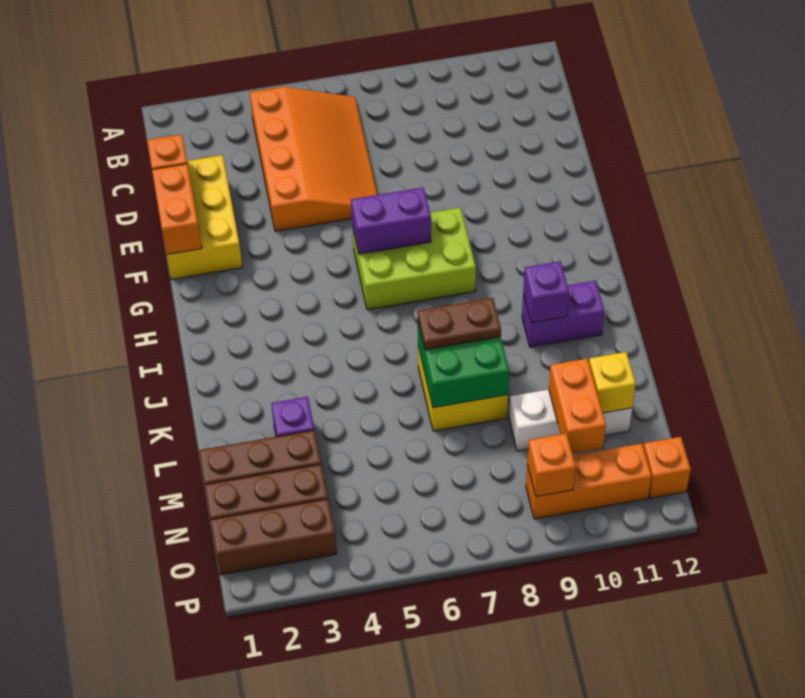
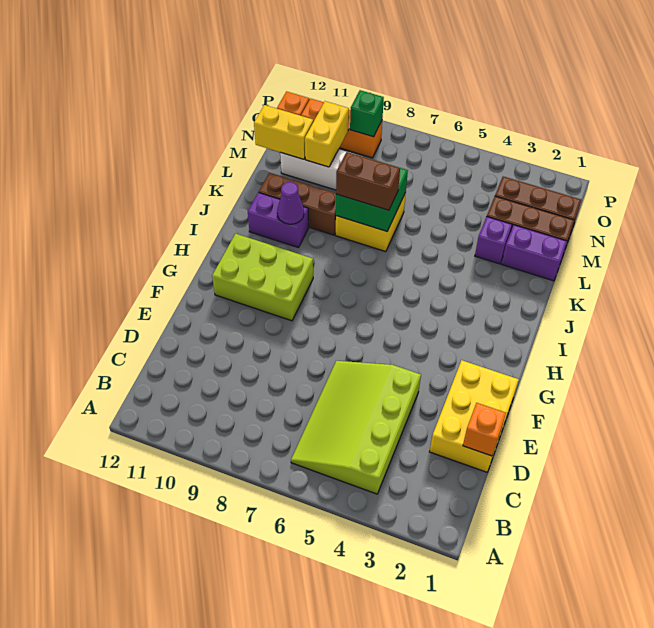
orange 3x4 slope [250,87,378,231] -> lime 3x4 slope [291,361,421,494]
orange 1x2 brick [152,164,202,255] -> none
lime 2x3 brick [353,208,476,310] -> lime 2x3 brick moved to [212,234,313,321]
purple 1x2 brick [351,187,431,254] -> purple 1x2 brick moved to [502,225,567,281]
purple 1x1 brick [523,261,569,323] -> purple 1x1 cone [277,182,304,224]
brown 1x2 plate [417,298,501,350] -> brown 1x2 brick [336,152,400,210]
orange 1x2 brick [549,359,606,454] -> yellow 1x2 brick [305,101,349,167]
yellow 1x1 brick [589,352,636,413] -> yellow 1x2 brick [254,105,313,159]
brown 1x3 brick [210,499,337,575] -> brown 1x3 brick moved to [259,173,336,235]
orange 1x1 brick [527,433,576,496] -> green 1x1 brick [350,90,384,137]

